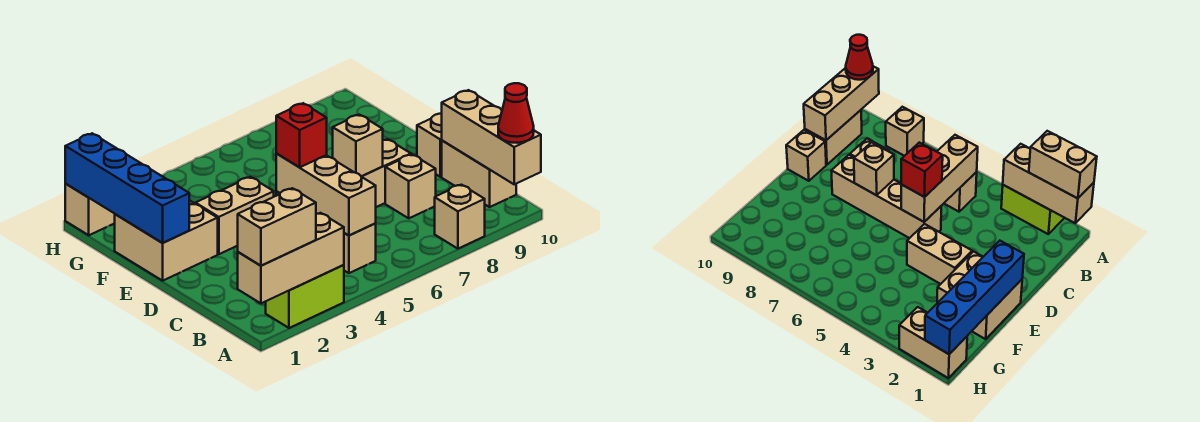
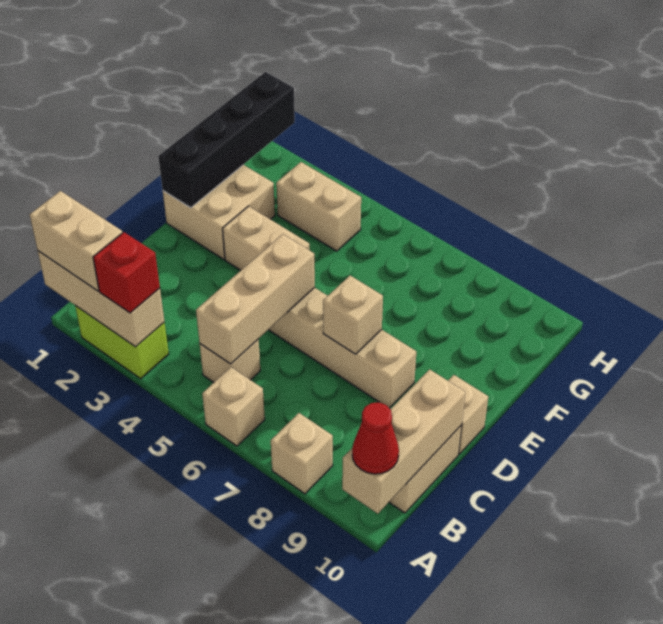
tan 1x1 brick [385,154,436,218] -> tan 1x1 brick moved to [202,367,265,446]
red 1x1 brick [276,103,327,167] -> red 1x1 brick moved to [93,232,160,313]
blue 1x4 brick [65,133,189,243] -> black 1x4 brick [158,72,295,208]
tan 1x2 brick [65,184,115,235] -> tan 1x2 brick moved to [276,162,361,251]

